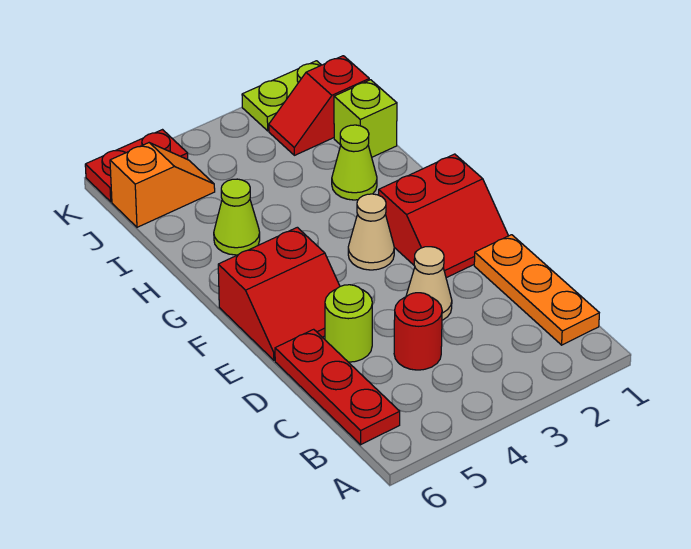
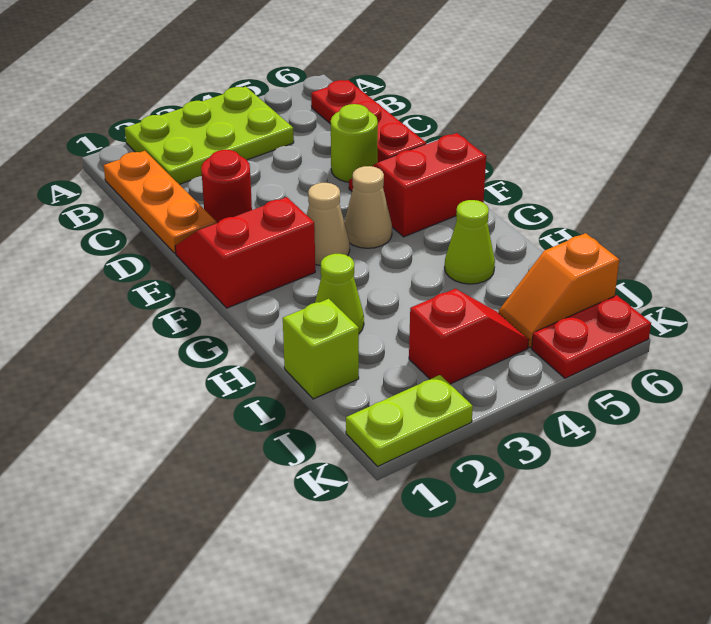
none -> lime 2x3 plate [125,87,294,184]
red 1x1 round brick [394,293,442,370] -> red 1x1 round brick moved to [201,150,252,223]
tan 1x1 cone [406,247,452,320] -> tan 1x1 cone moved to [344,166,392,248]
red 1x2 slope [269,56,369,155] -> red 1x2 slope moved to [409,289,529,384]

